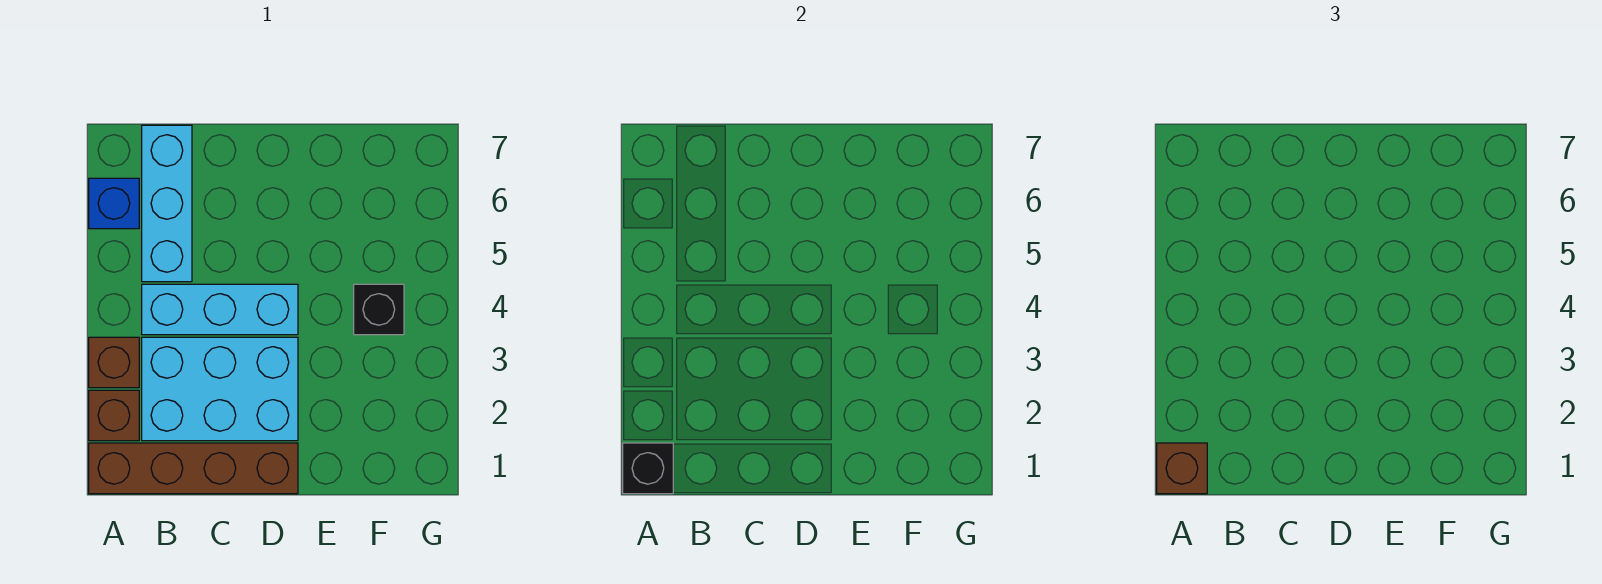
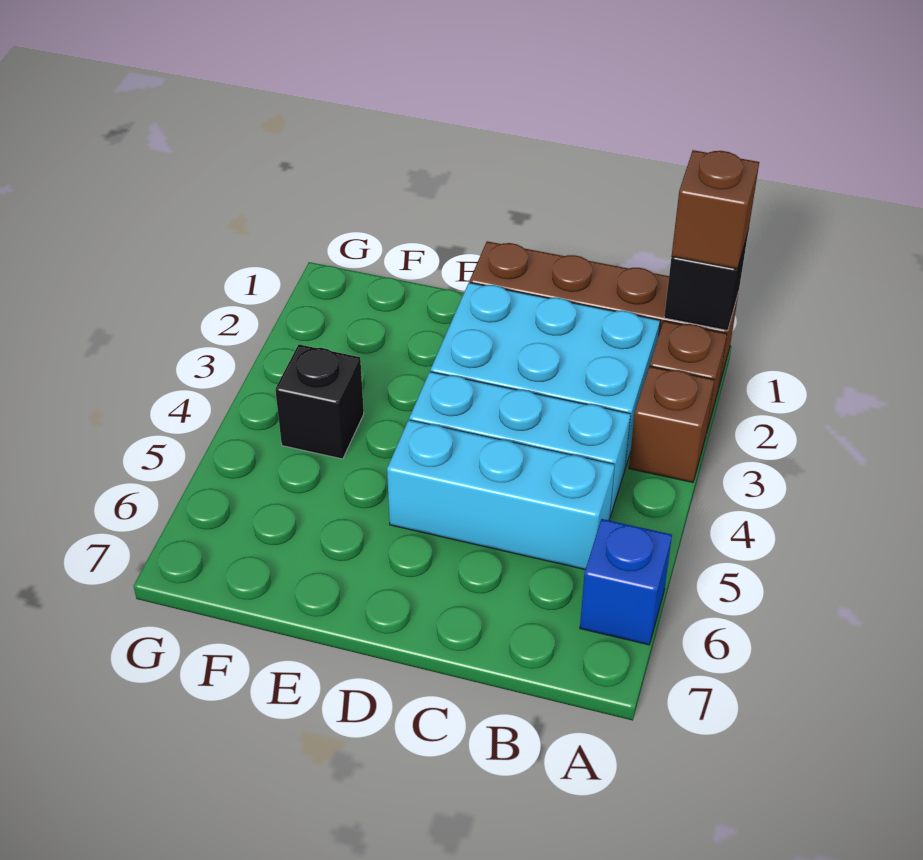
cyan 1x3 brick [142,125,192,282] -> cyan 1x3 brick turned to [387,420,615,570]

